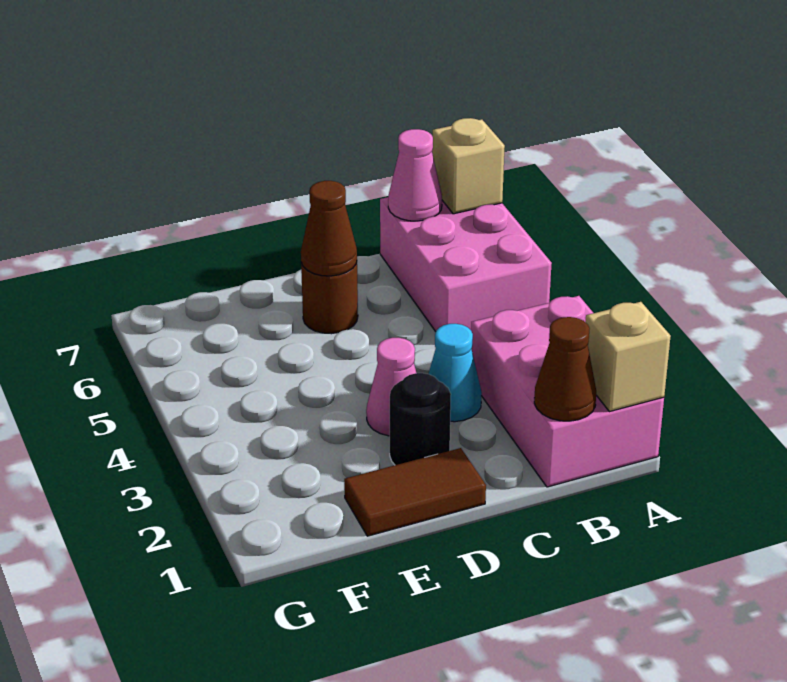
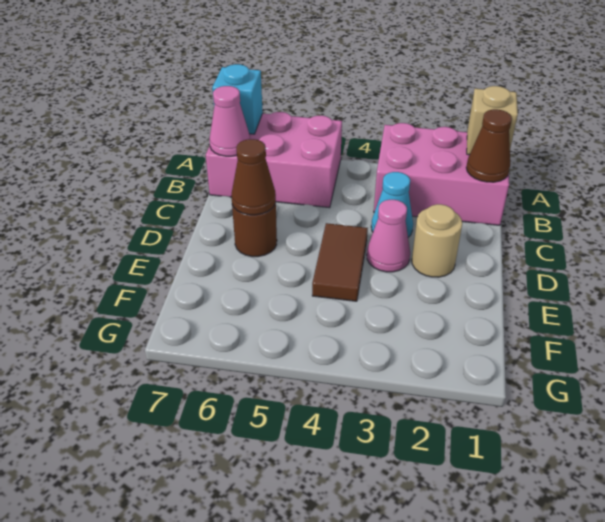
tan 1x1 brick [432,118,505,214] -> cyan 1x1 brick [212,64,263,134]
brown 1x2 tile [344,448,486,536] -> brown 1x2 tile moved to [312,223,368,301]
black 1x1 round brick [390,373,451,465] -> tan 1x1 round brick [412,204,462,277]

